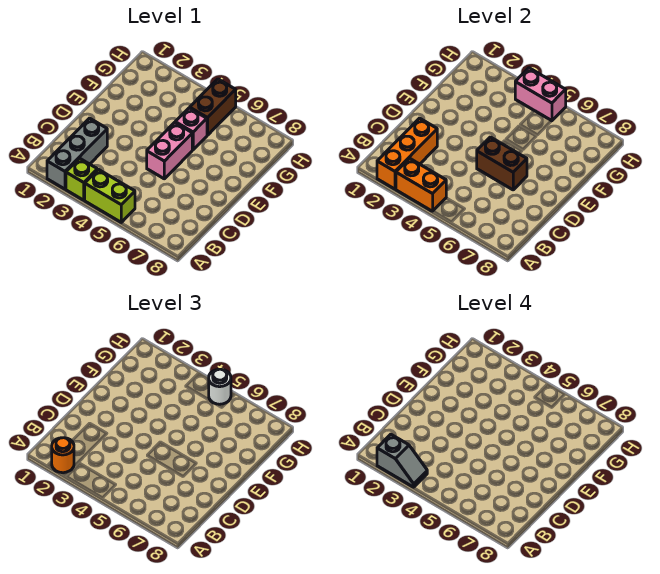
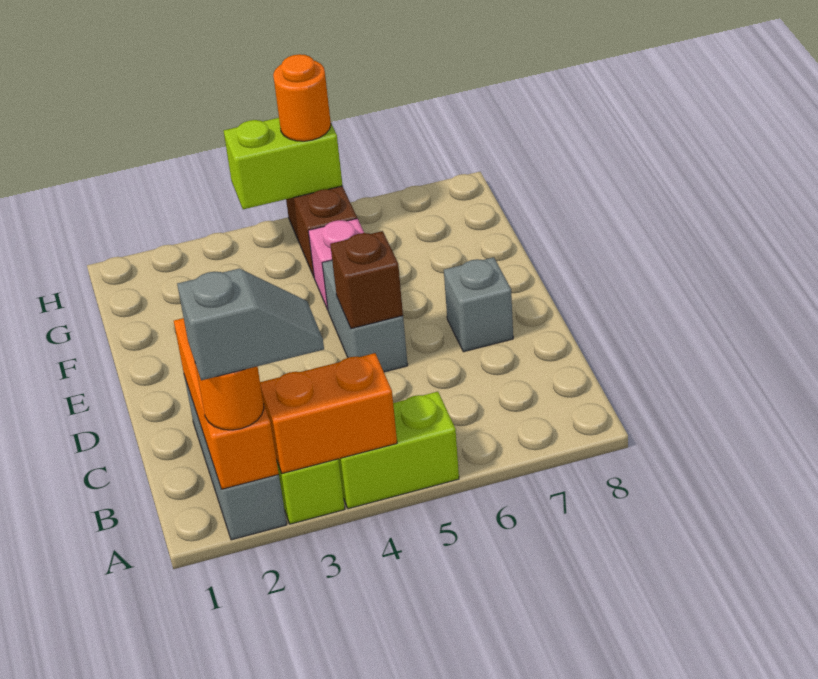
pink 1x2 brick [147,122,192,179] -> grey 1x2 brick [322,260,408,372]
brown 1x2 brick [477,137,527,190] -> brown 1x1 brick [330,231,403,329]
none -> grey 1x1 brick [444,257,513,352]
pink 1x2 brick [515,68,566,121] -> lime 1x2 brick [224,118,343,209]
white 1x1 round brick [209,369,231,404] -> orange 1x1 round brick [273,54,331,141]

